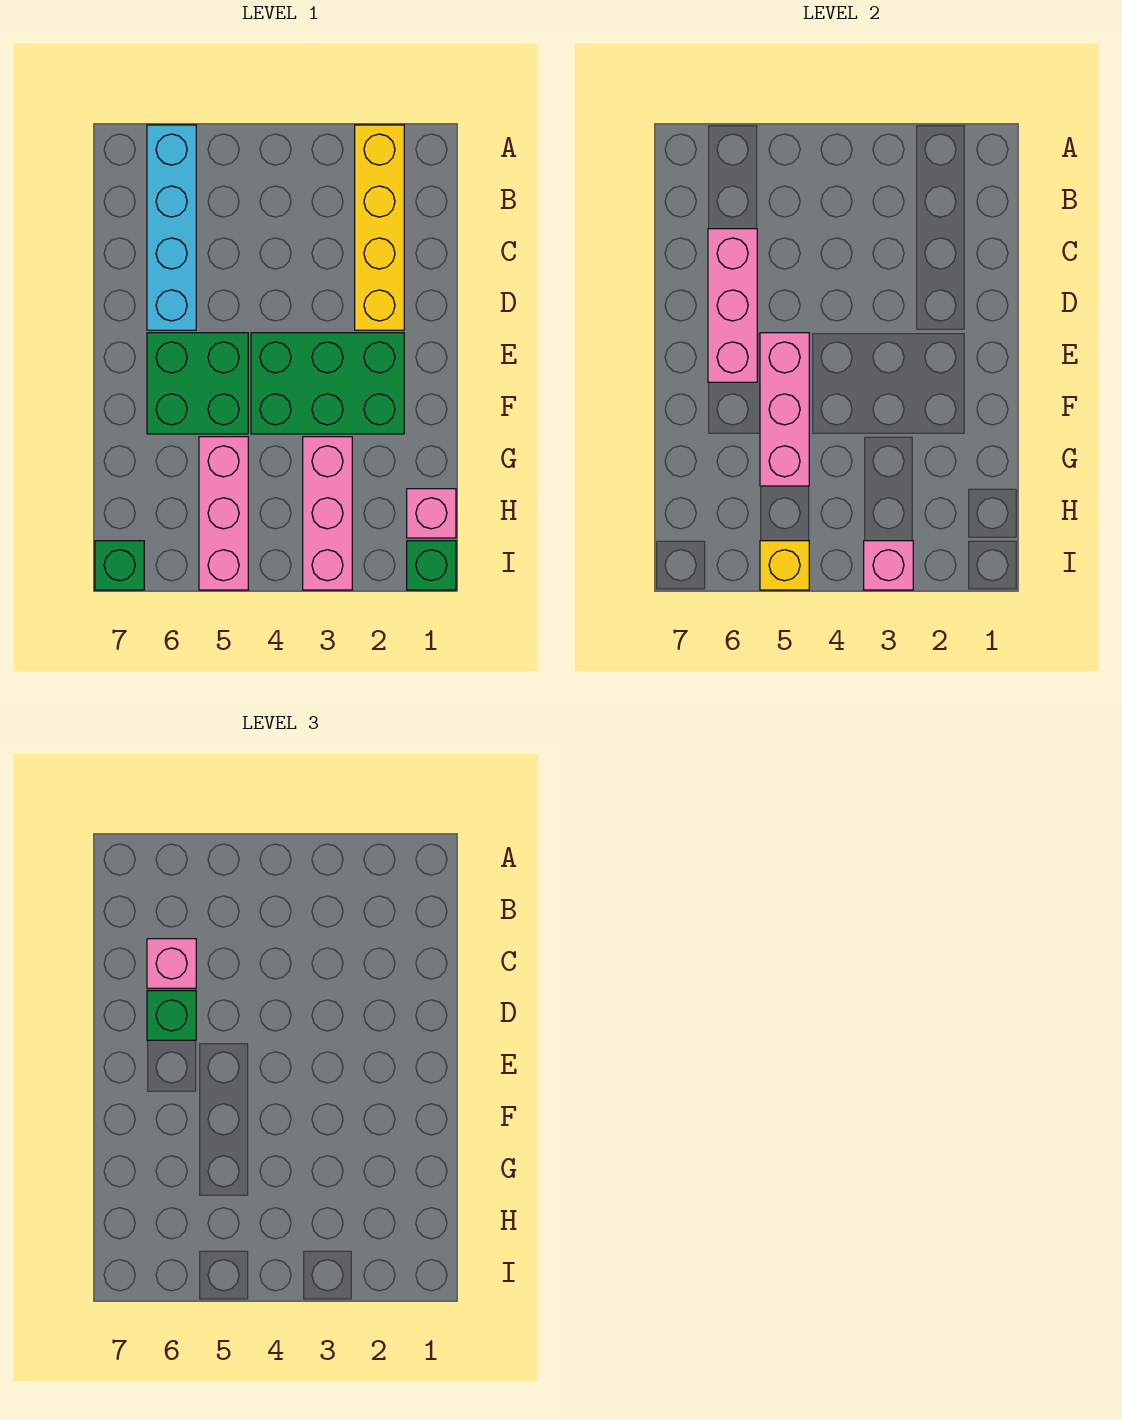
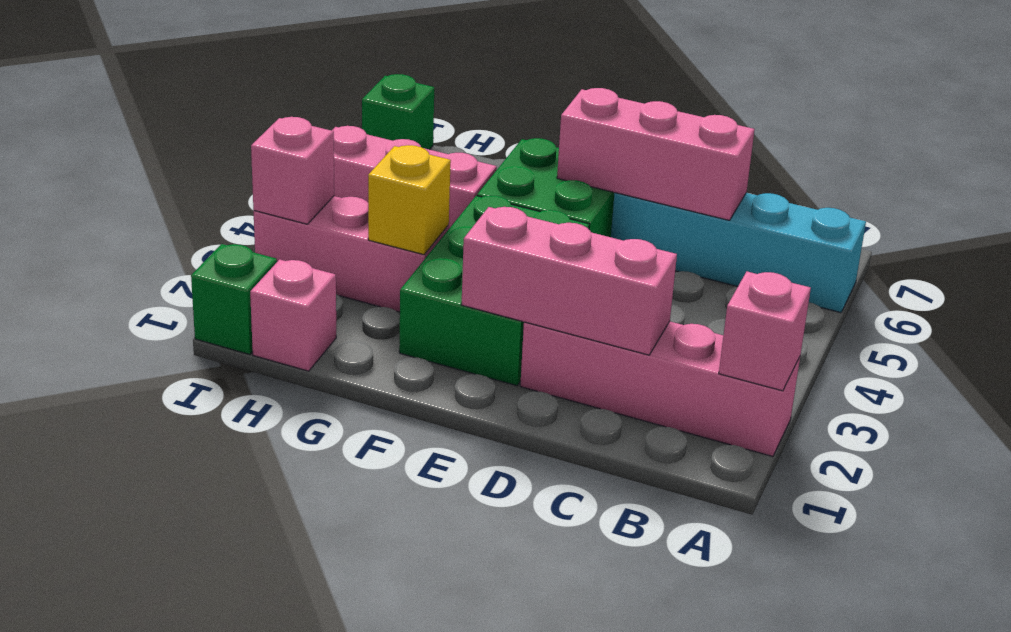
yellow 1x4 brick [355,125,404,330] -> pink 1x4 brick [520,321,800,456]
pink 1x1 brick [147,939,196,988] -> pink 1x1 brick moved to [719,272,811,391]
green 1x1 brick [147,991,196,1040] -> none
pink 1x3 brick [760,333,809,486] -> pink 1x3 brick moved to [461,207,677,355]
yellow 1x1 brick [760,541,809,590] -> yellow 1x1 brick moved to [368,145,451,255]

